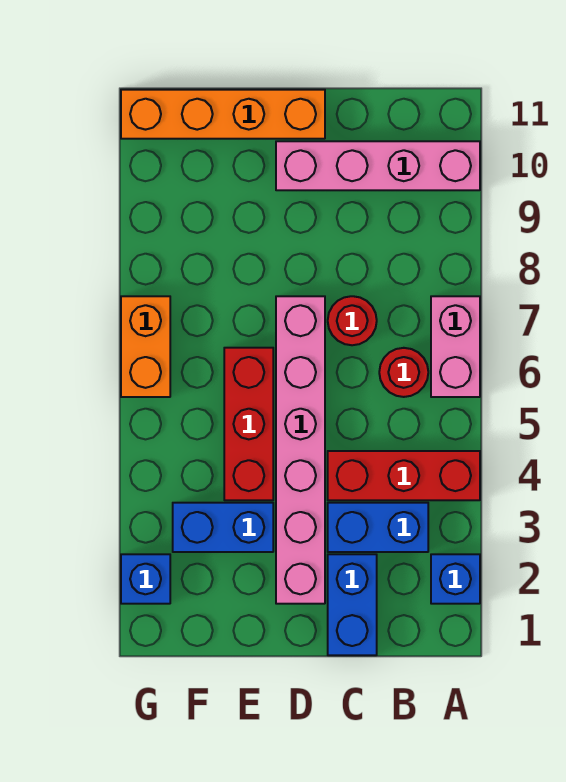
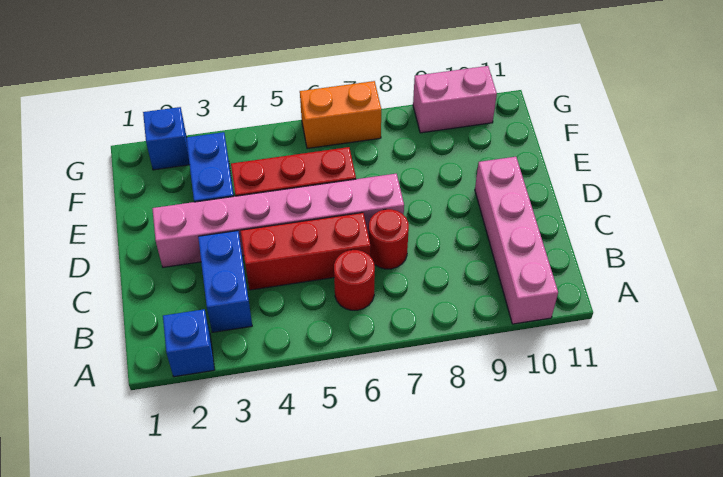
red 1x3 brick [328,451,480,500] -> red 1x3 brick turned to [241,213,371,290]
pink 1x2 brick [431,296,480,397] -> pink 1x2 brick moved to [413,66,497,133]
blue 1x2 brick [328,554,377,655] -> none
orange 1x4 brick [121,90,325,139] -> none

